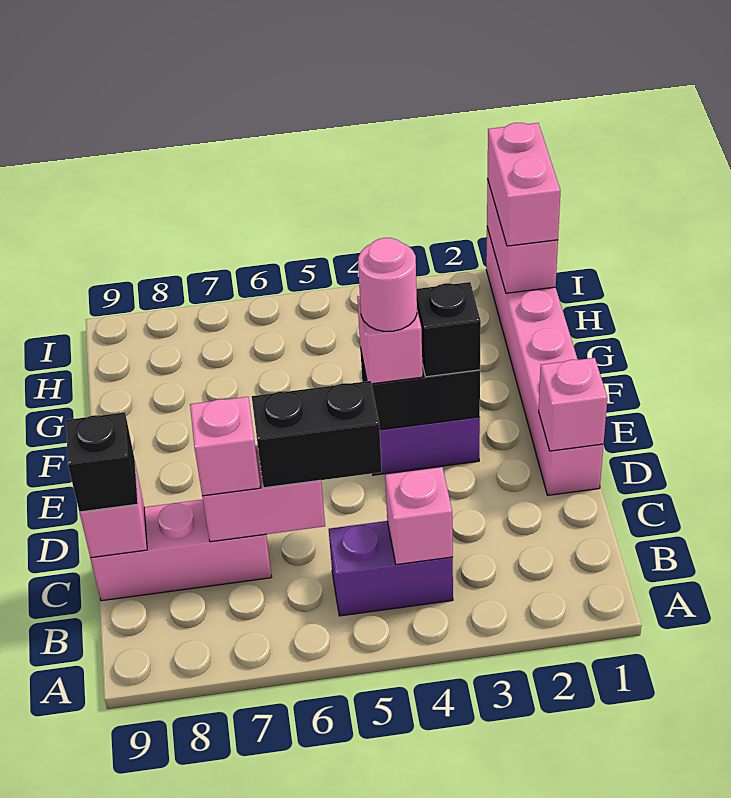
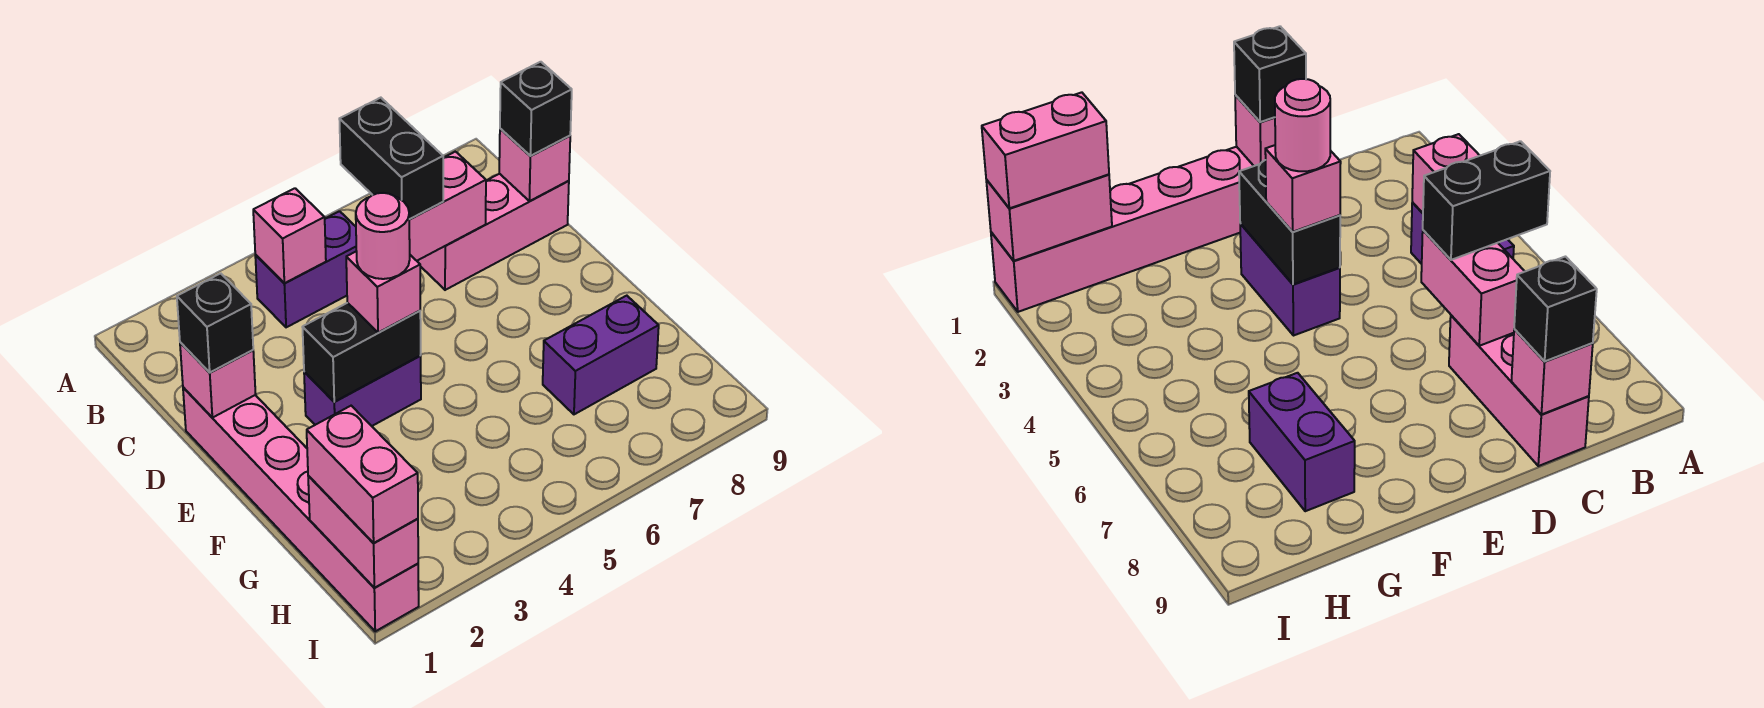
black 1x2 brick [252,381,382,488] -> black 1x2 brick turned to [339,98,443,219]
pink 1x1 brick [190,397,260,496] -> none
black 1x1 brick [417,282,481,377] -> black 1x1 brick moved to [177,273,253,373]
none -> purple 1x2 brick [543,296,659,414]

